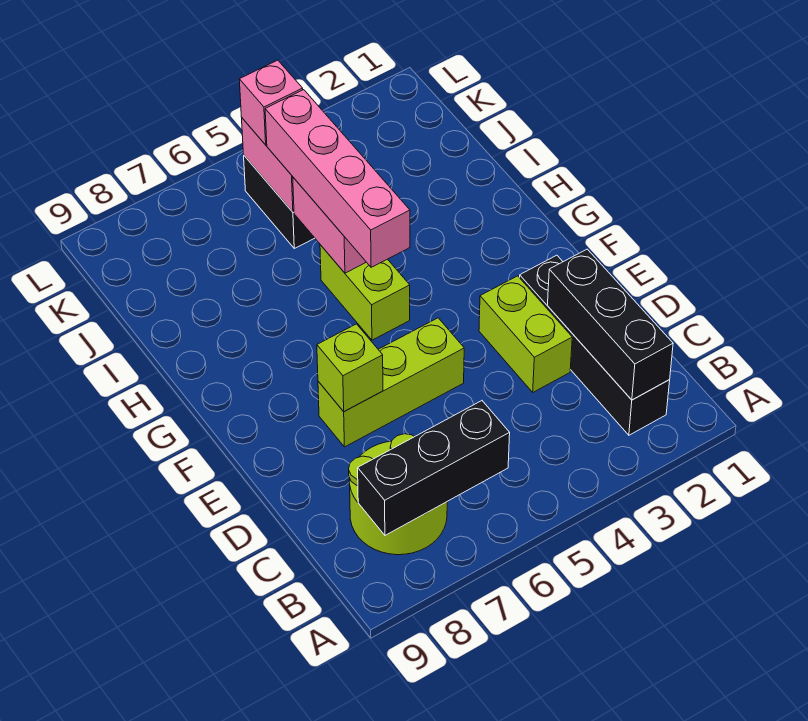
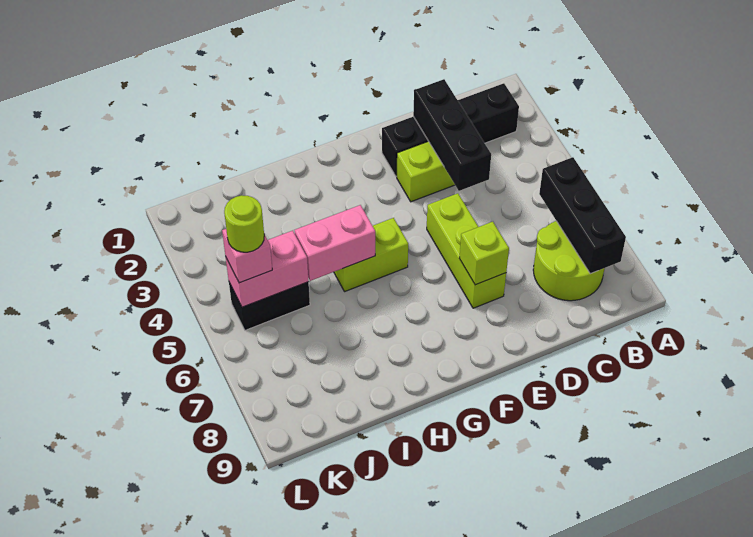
black 1x3 brick [547,249,673,400] -> black 1x3 brick turned to [413,79,491,191]
pink 1x4 brick [265,90,410,267] -> none
none -> lime 1x1 round brick [224,195,264,252]

